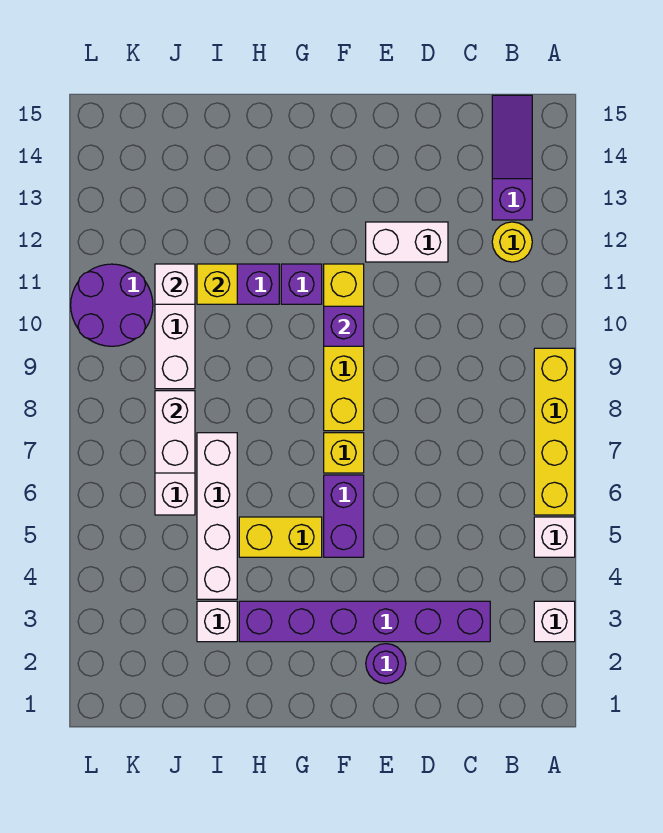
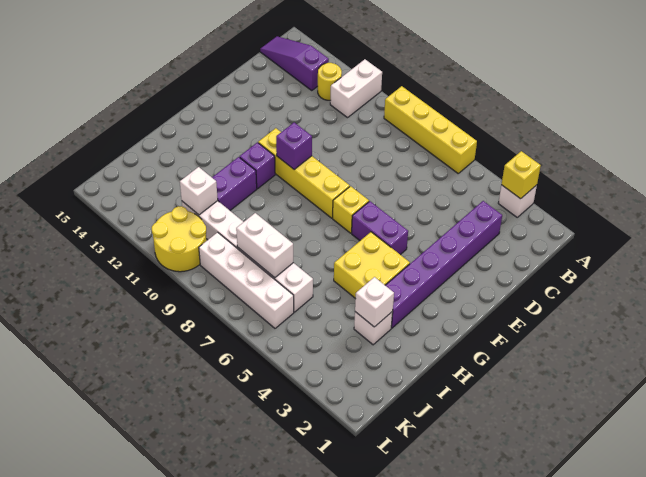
white 1x1 brick [534,517,575,557] -> white 1x1 brick moved to [355,277,394,327]
white 1x2 brick [366,222,448,262] -> white 1x2 brick moved to [330,59,382,118]
purple 1x1 round brick [366,644,406,684] -> none
yellow 1x2 brick [239,517,322,557] -> yellow 2x2 brick [334,232,410,299]
white 1x4 brick [197,433,237,599] -> white 1x4 brick moved to [199,232,294,328]
yellow 1x1 brick [197,264,237,304] -> yellow 1x1 brick moved to [501,151,541,199]
purple 2x2 round brick [71,264,153,346] -> yellow 2x2 round brick [152,206,207,272]

